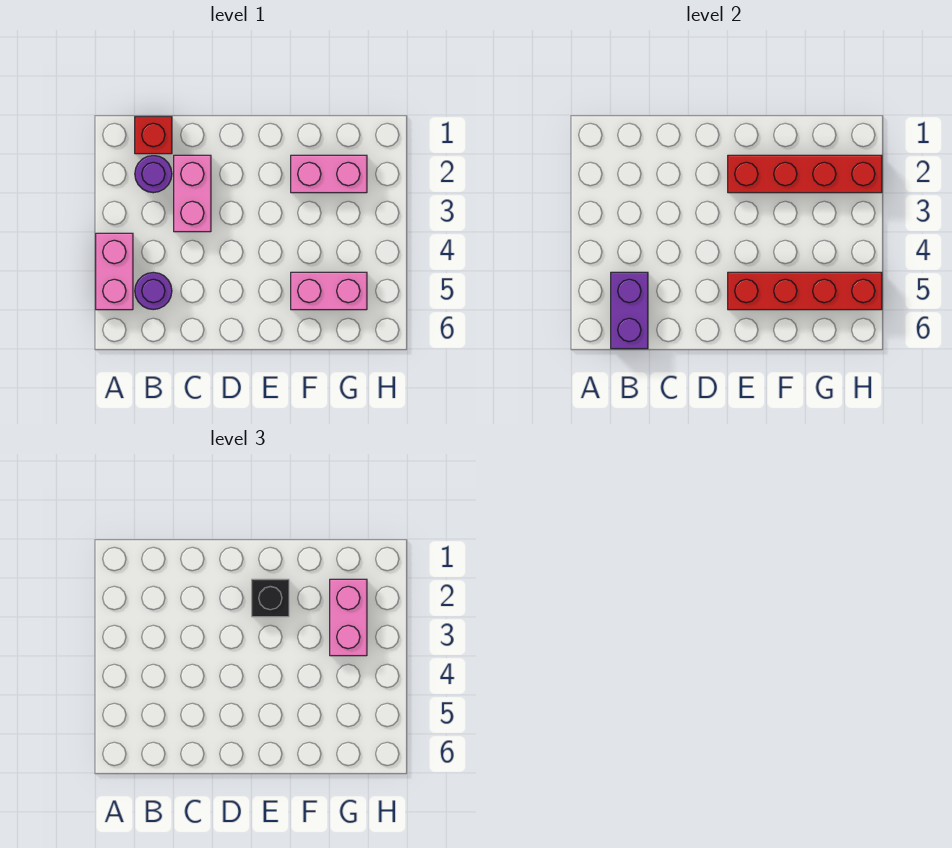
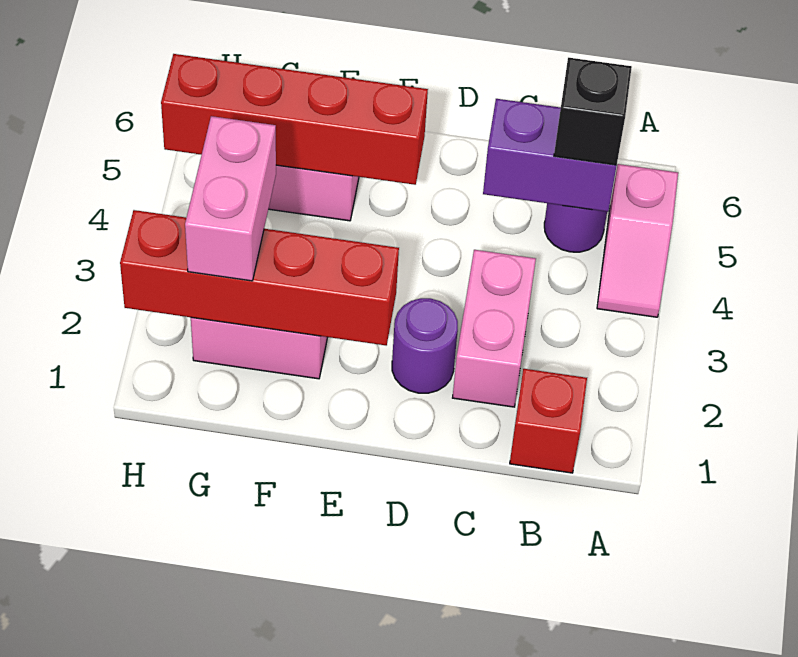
pink 1x2 brick [96,233,133,310] -> pink 1x2 slope [597,164,678,317]
purple 1x1 round brick [135,156,172,193] -> purple 1x1 round brick moved to [392,298,458,393]
purple 1x2 brick [611,272,648,349] -> purple 1x2 brick turned to [483,99,617,212]
black 1x1 brick [252,579,289,617] -> black 1x1 brick moved to [554,58,632,165]

